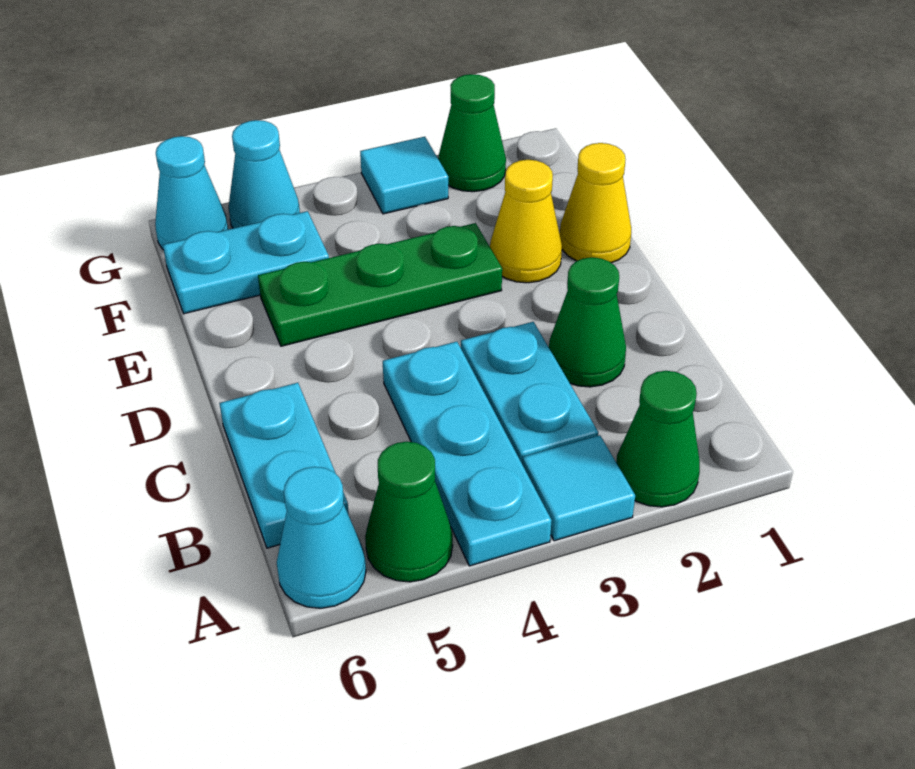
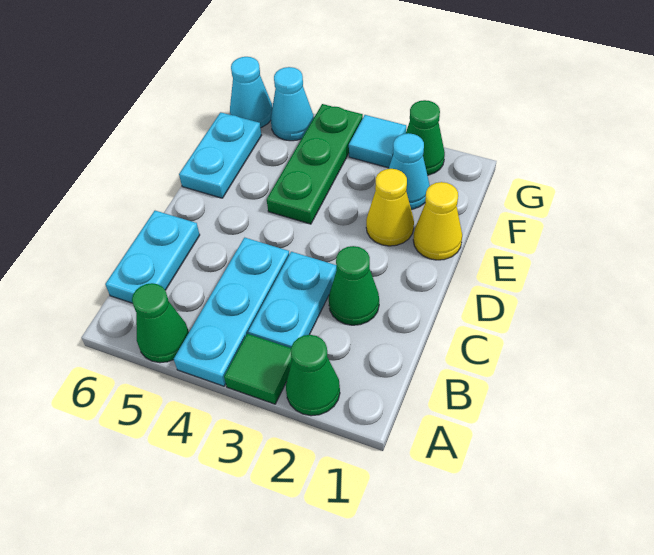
cyan 1x1 tile [522,435,635,541] -> green 1x1 tile [224,334,292,404]
cyan 1x1 cone [277,467,366,608] -> cyan 1x1 cone moved to [389,133,430,209]
green 1x3 plate [258,223,502,346] -> green 1x3 plate turned to [267,104,363,224]
cyan 1x2 plate [163,211,329,314] -> cyan 1x2 plate turned to [179,112,262,198]

